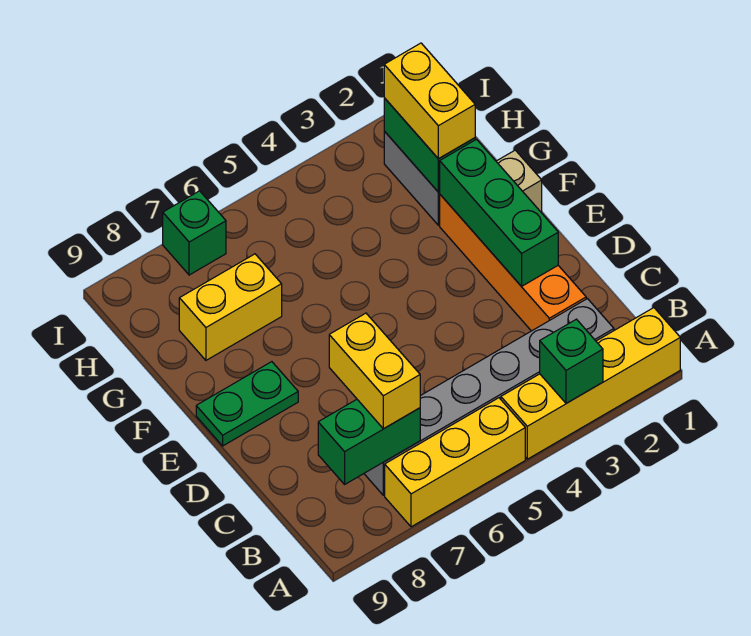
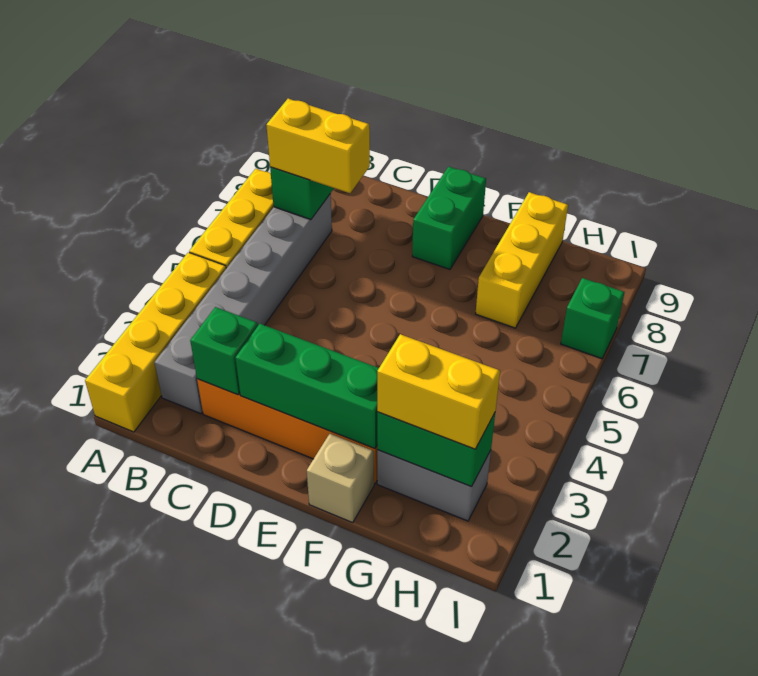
green 1x1 brick [540,319,603,403] -> green 1x1 brick moved to [190,307,258,395]
green 1x2 plate [196,362,298,446] -> green 1x2 brick [412,167,486,269]
yellow 1x2 brick [179,254,282,360] -> yellow 1x3 brick [476,192,568,328]

